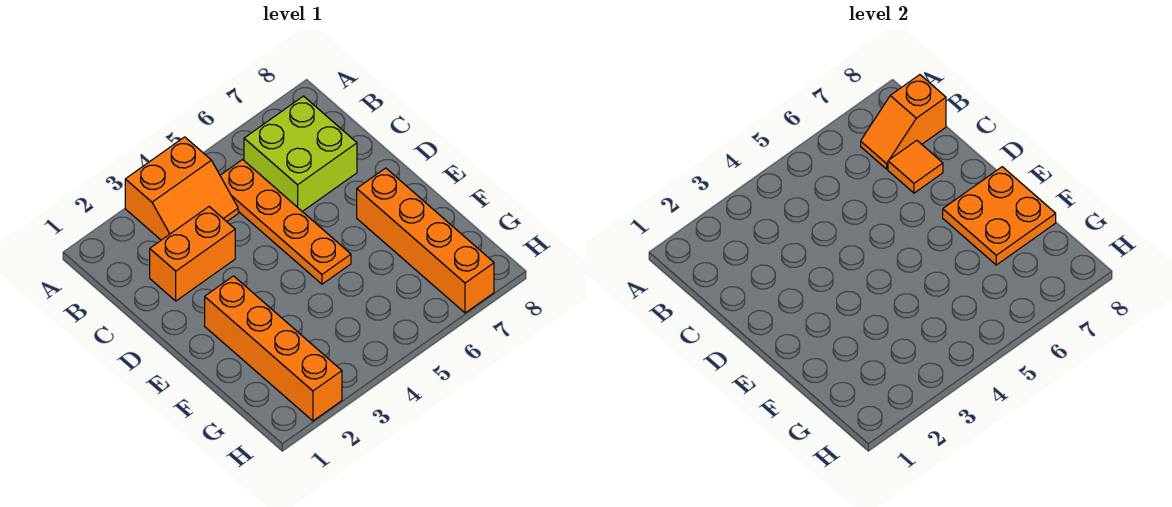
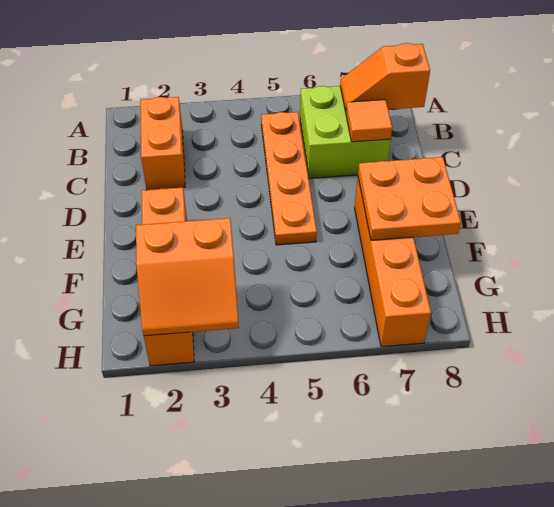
orange 2x2 slope [125,137,238,240] -> orange 2x2 slope moved to [136,218,239,336]
orange 1x2 brick [150,207,235,301] -> orange 1x2 brick turned to [140,97,185,190]

